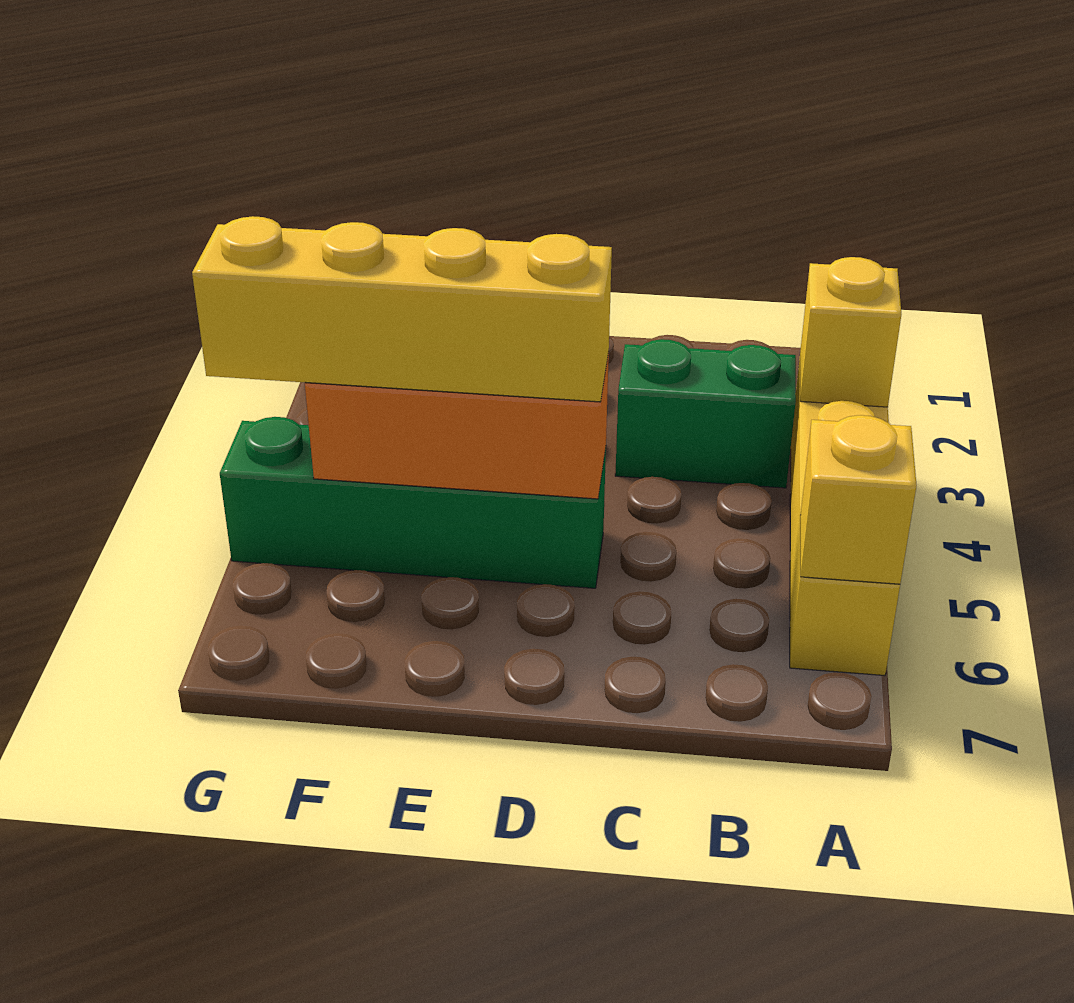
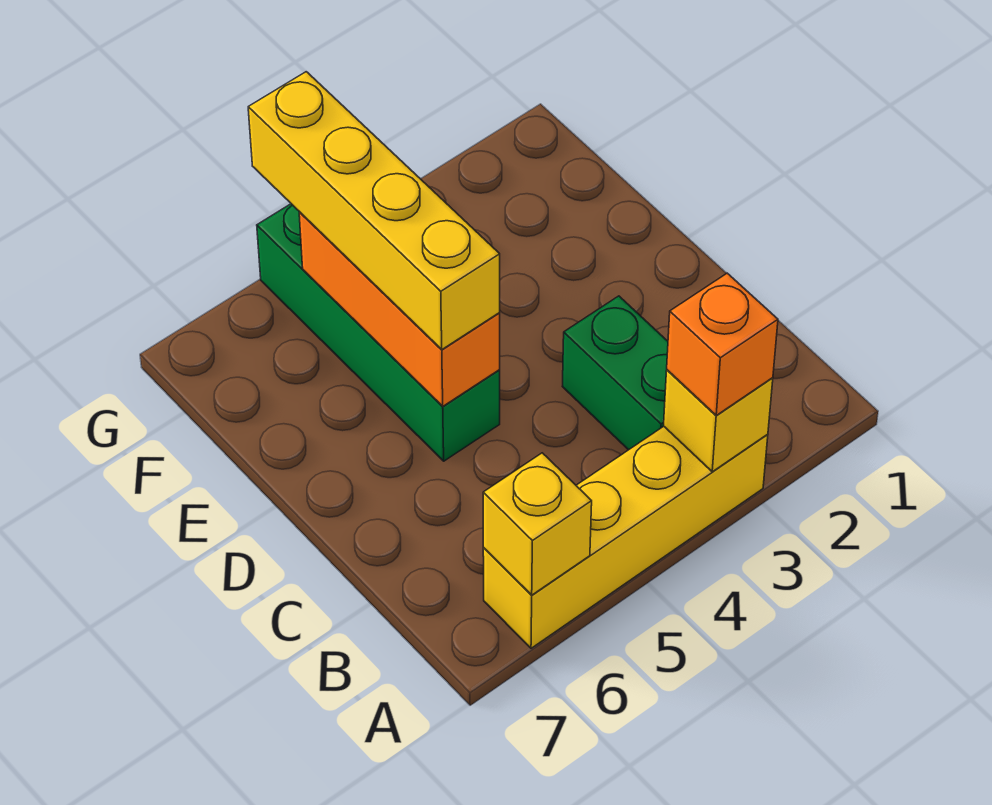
none -> orange 1x1 brick [667,273,778,415]

